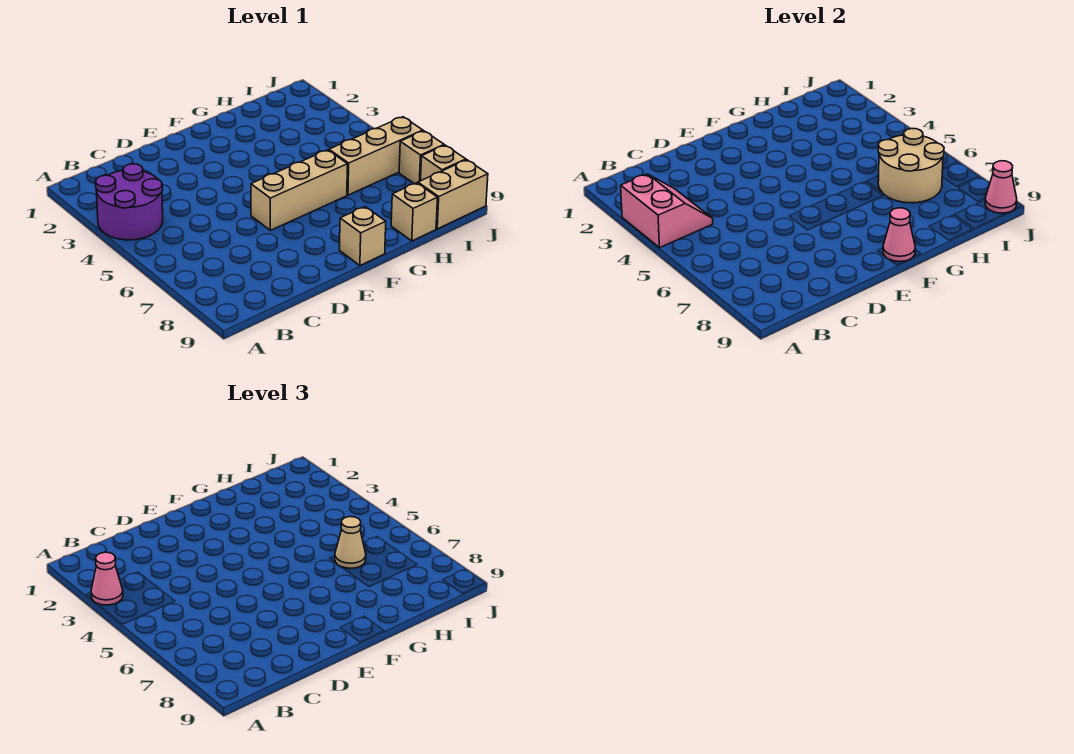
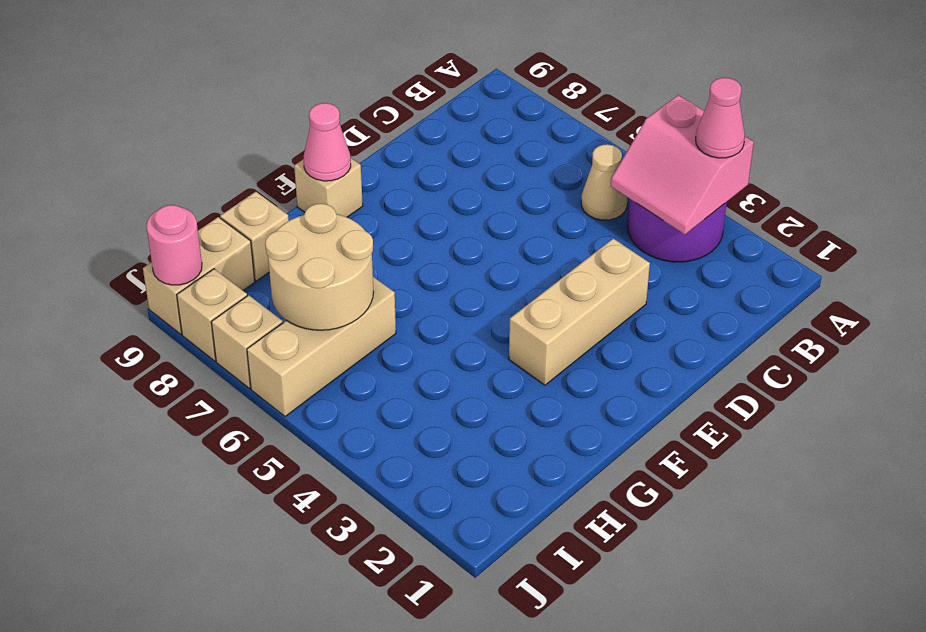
tan 1x3 brick [251,150,348,230] -> tan 1x3 brick moved to [509,239,650,385]
tan 1x1 cone [335,517,366,568] -> tan 1x1 cone moved to [581,144,628,220]
pink 1x1 cone [985,161,1017,213] -> pink 1x1 round brick [147,205,202,285]

